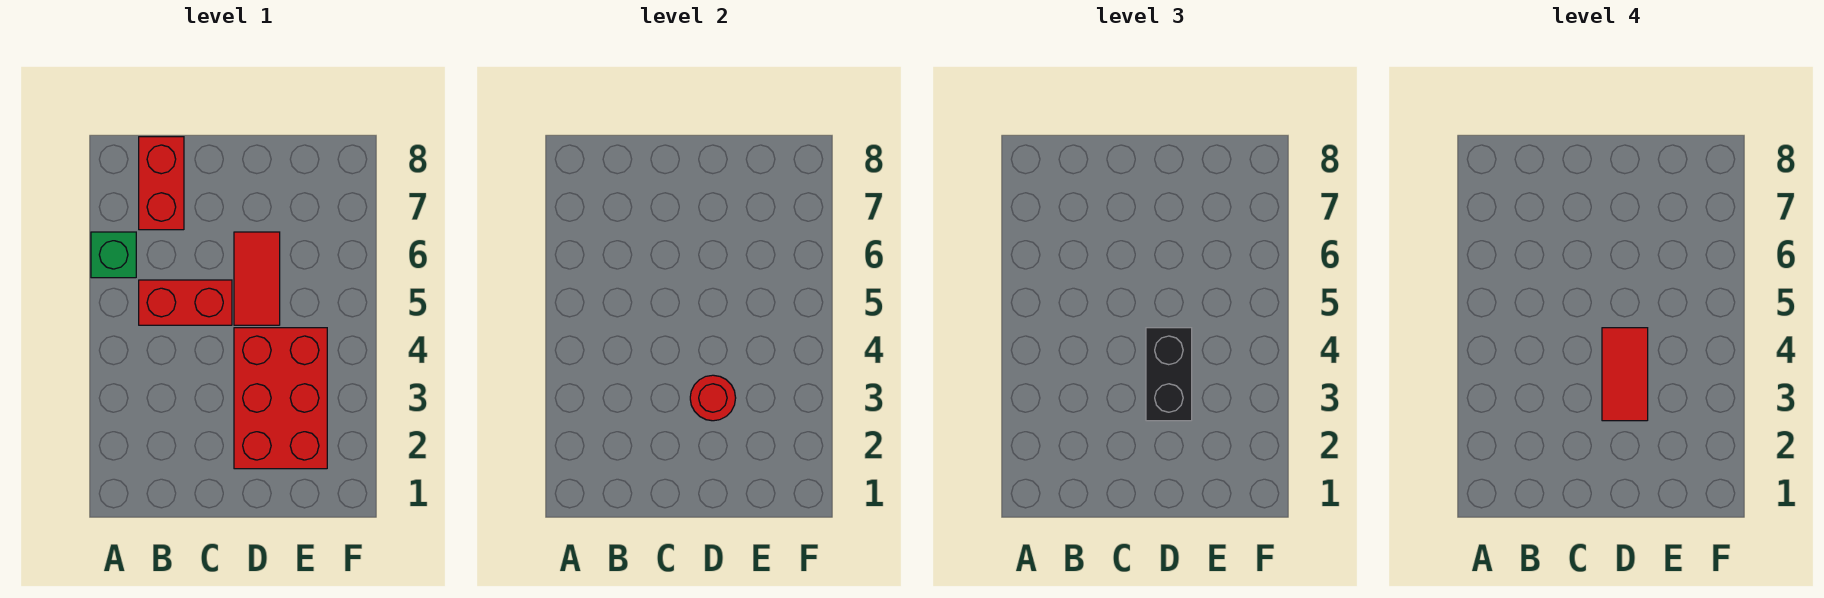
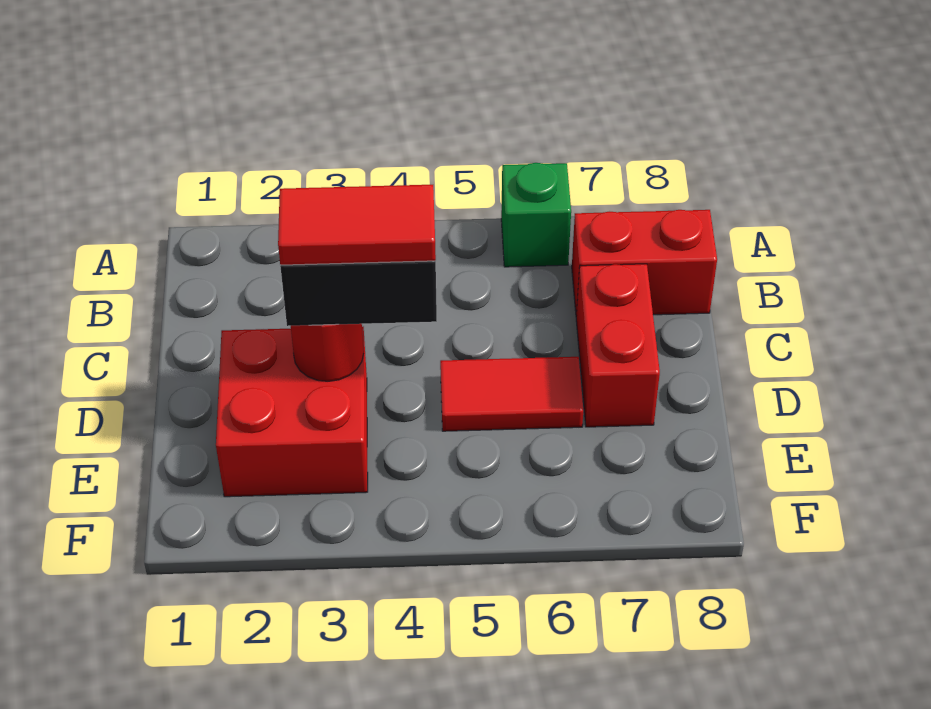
red 1x2 brick [139,280,232,325] -> red 1x2 brick moved to [576,264,660,427]
red 2x3 brick [234,328,327,469] -> red 2x2 brick [216,327,368,497]

